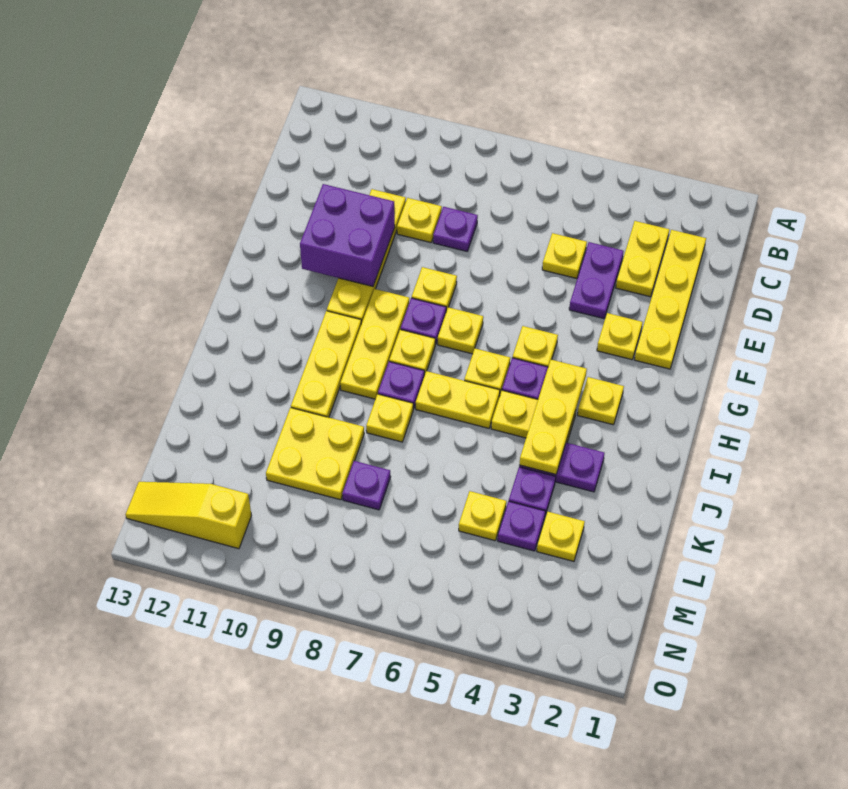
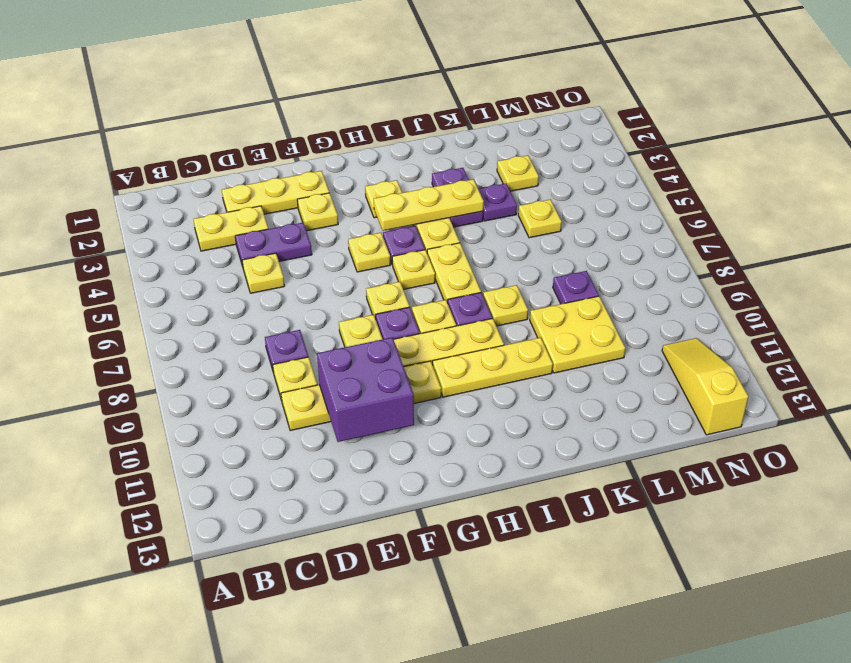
yellow 1x4 plate [635,230,706,369] -> yellow 1x3 plate [222,171,329,214]
purple 1x1 plate [498,501,545,551] -> none
yellow 1x3 slope [126,482,251,549] -> yellow 1x3 slope turned to [662,338,748,435]

